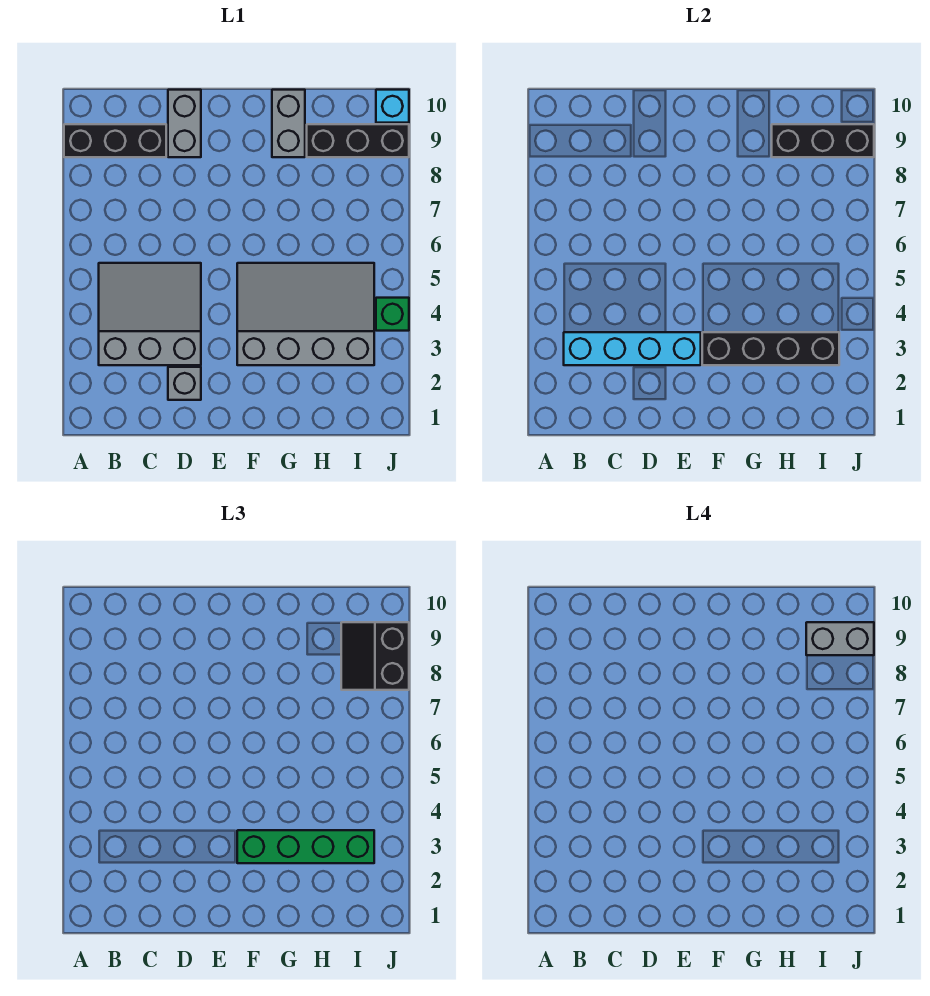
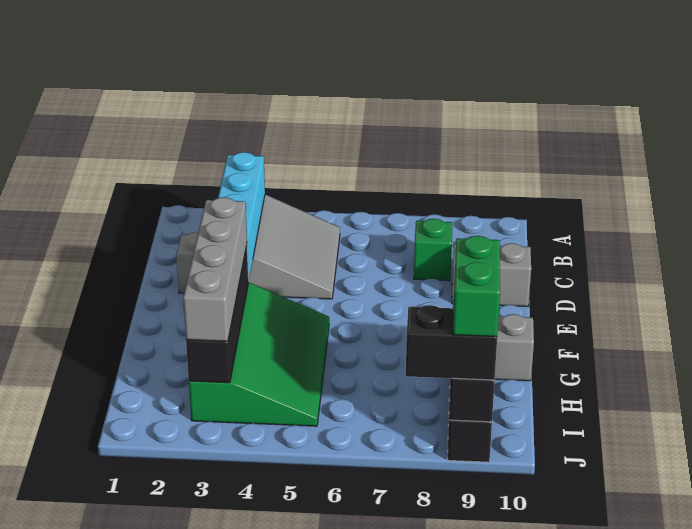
black 1x3 brick [64,124,166,157] -> none
grey 3x4 slope [237,263,374,365] -> green 3x4 slope [189,283,329,426]
green 1x4 brick [237,830,374,863] -> grey 1x4 brick [183,197,247,341]
grey 1x2 brick [806,622,874,655] -> green 1x2 brick [453,236,500,337]
green 1x1 brick [376,298,409,331] -> green 1x1 brick moved to [414,219,452,281]
cyan 1x1 brick [376,90,409,123] -> none

